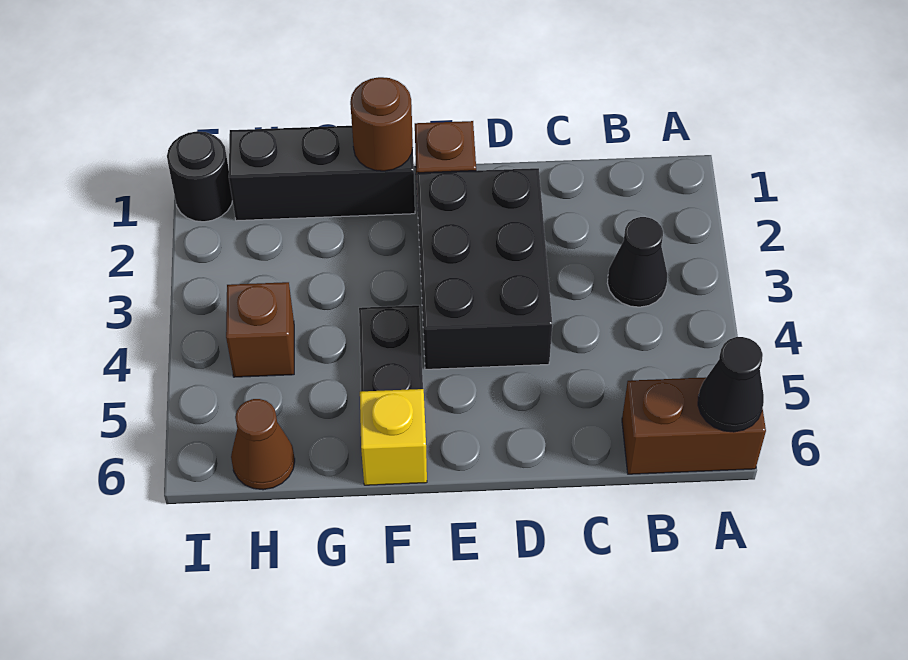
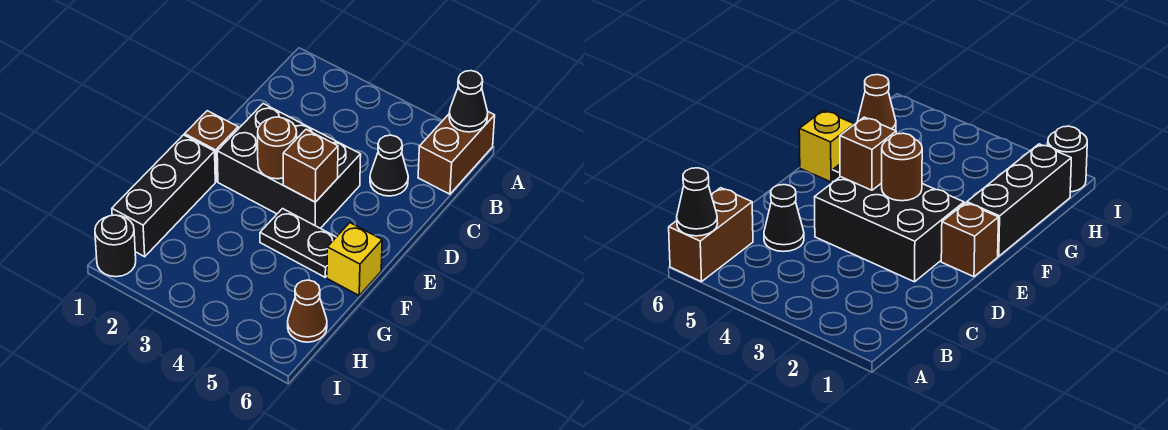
black 1x1 cone [607,217,667,307] -> black 1x1 cone moved to [370,135,408,196]
brown 1x1 round brick [350,77,413,171] -> brown 1x1 round brick moved to [258,117,297,179]
brown 1x1 brick [226,282,294,377] -> brown 1x1 brick moved to [283,129,338,202]

